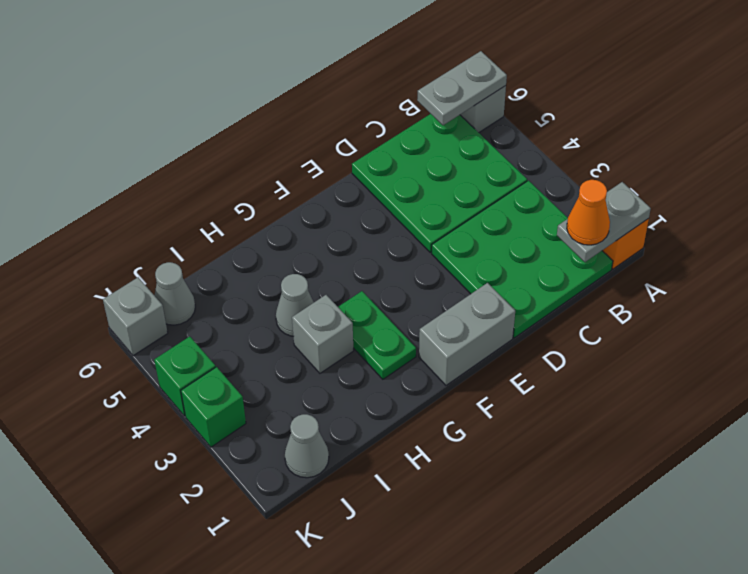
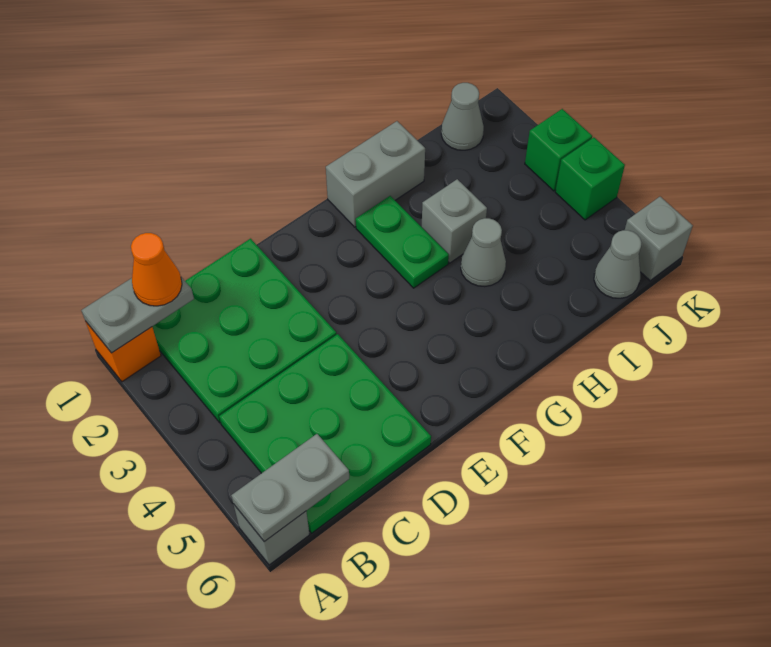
grey 1x2 brick [419,283,515,385] -> grey 1x2 brick moved to [326,121,425,227]

